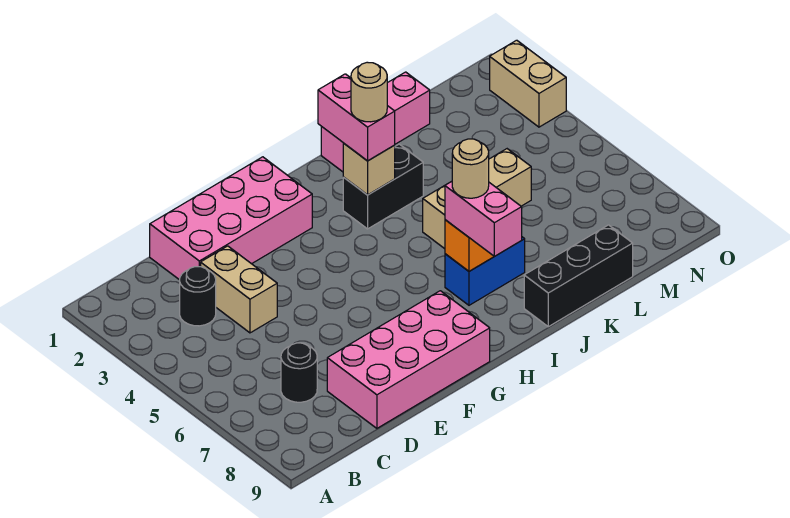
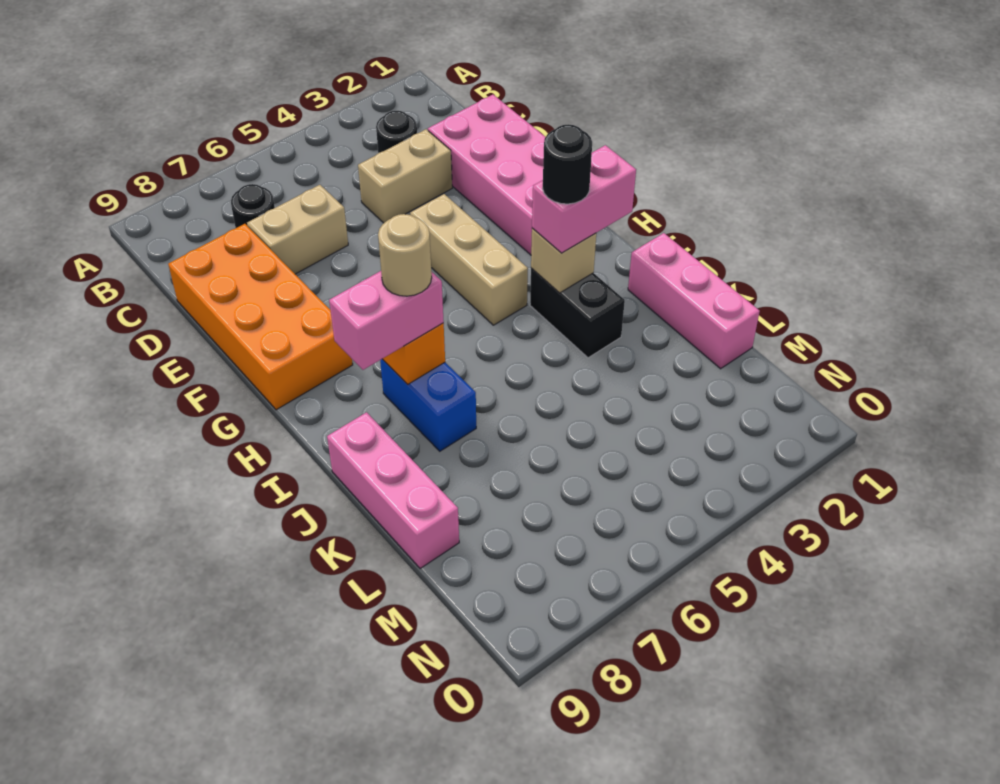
pink 2x4 brick [327,291,490,428] -> orange 2x4 brick [168,224,353,410]
tan 1x1 round brick [351,62,387,122] -> black 1x1 round brick [543,124,592,204]
tan 1x3 brick [423,149,531,249] -> tan 1x3 brick moved to [410,194,528,325]
black 1x3 brick [524,225,633,327] -> pink 1x3 brick [327,412,459,569]
tan 1x2 brick [490,40,566,127] -> tan 1x2 brick moved to [247,185,348,274]

